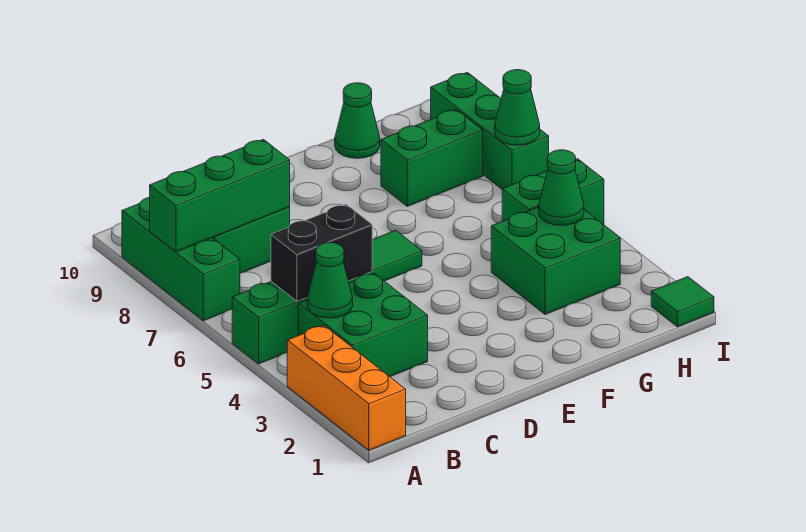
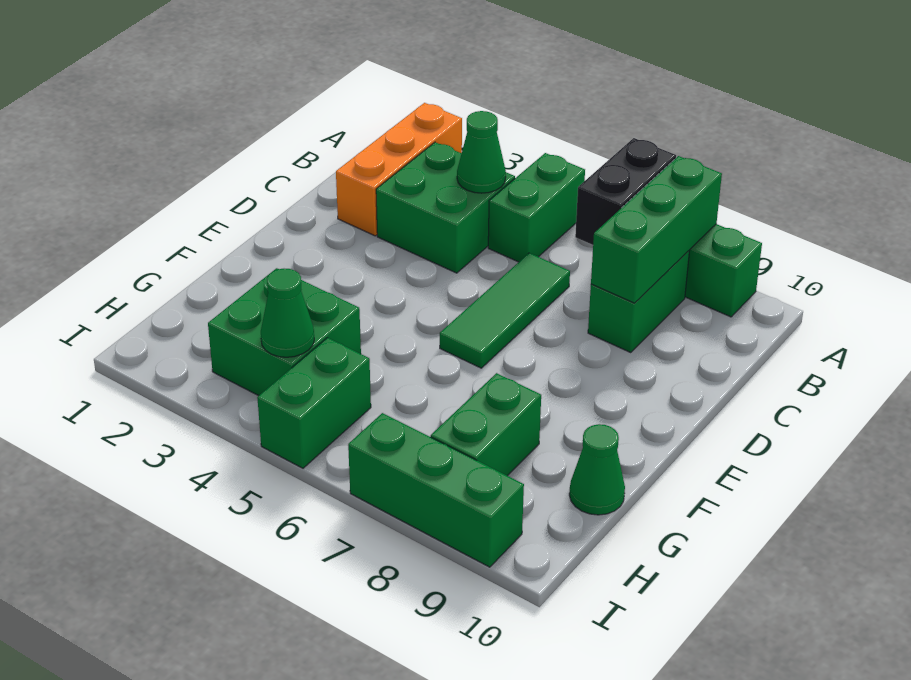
orange 1x3 brick [287,326,406,450] -> orange 1x3 brick turned to [336,103,462,236]
black 1x2 brick [271,204,372,301] -> black 1x2 brick moved to [575,138,676,245]
green 1x1 tile [651,277,714,327] -> none
green 1x1 cone [495,70,540,145] -> none

